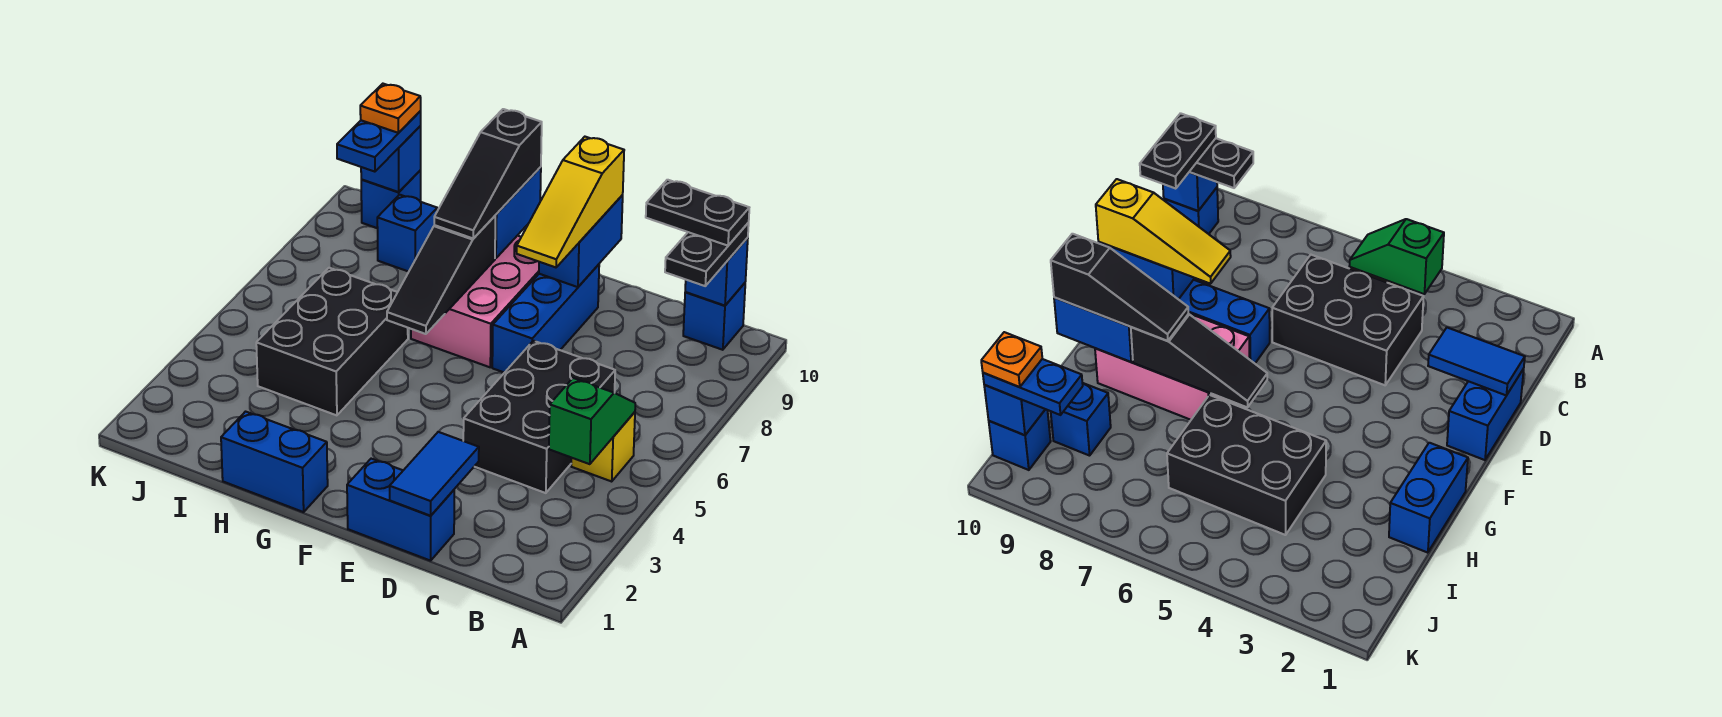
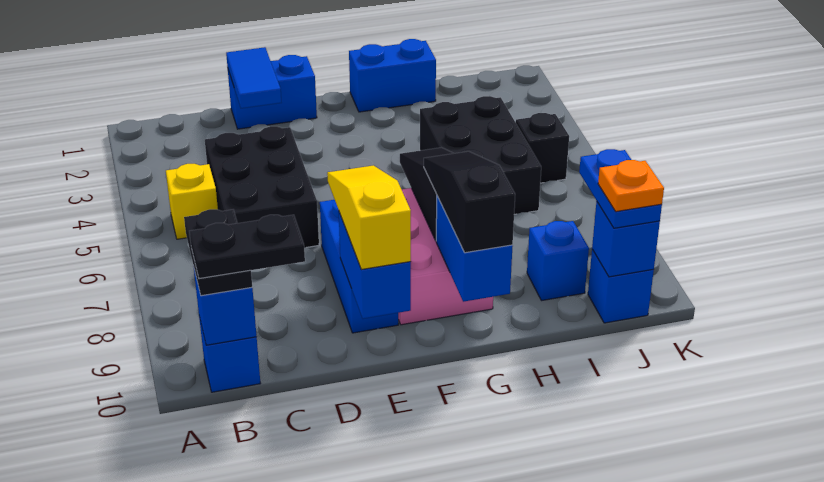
green 1x2 slope [549,378,635,464] -> none
none -> black 1x1 brick [516,113,569,183]

